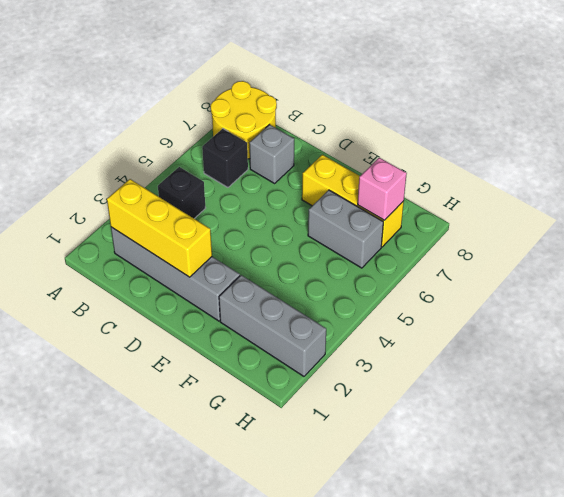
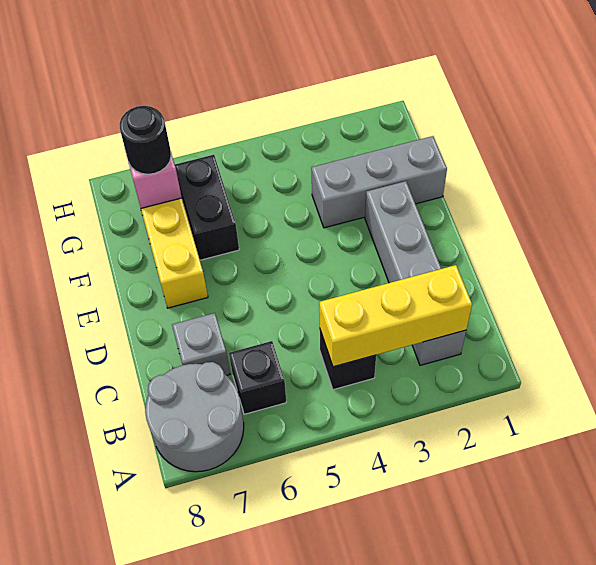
yellow 2x2 round brick [211,81,277,159] -> grey 2x2 round brick [145,362,244,472]
yellow 1x3 brick [107,179,212,277] -> yellow 1x3 brick turned to [319,265,472,367]
grey 1x3 brick [219,275,326,376] -> grey 1x3 brick turned to [311,136,447,228]
grey 1x2 brick [308,190,383,268] -> black 1x2 brick [175,155,239,260]
none -> black 1x1 round brick [120,106,171,174]

